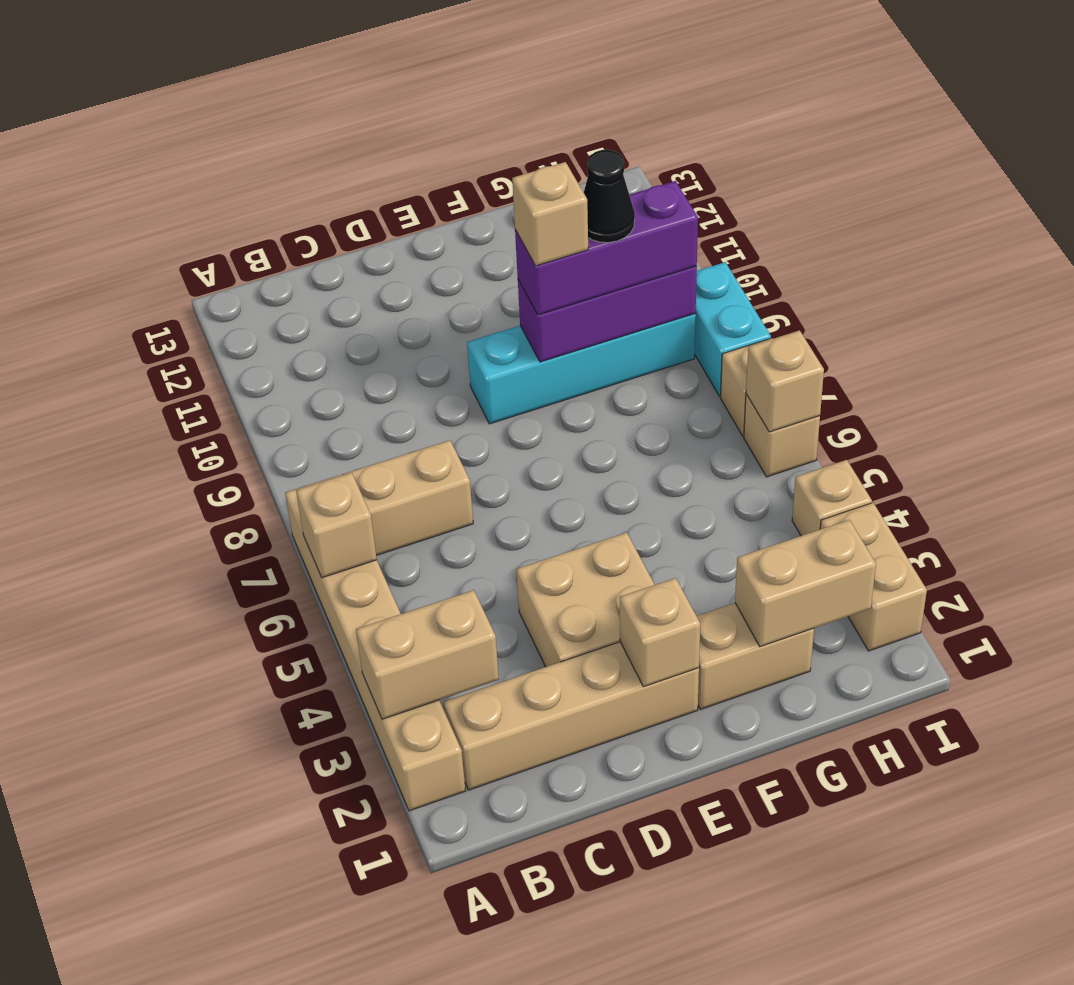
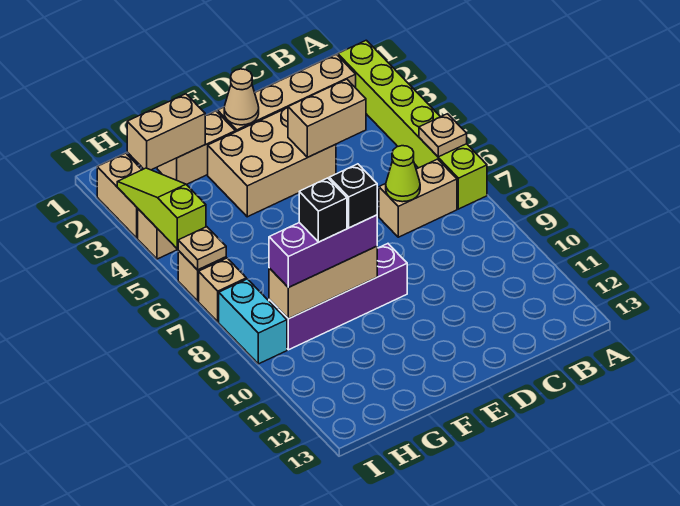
tan 1x6 brick [285,476,465,811] -> lime 1x6 brick [338,40,487,209]
tan 1x2 brick [356,590,499,719] -> tan 1x2 brick moved to [288,79,366,157]
tan 1x1 brick [296,473,377,578] -> tan 1x1 plate [419,114,467,157]
none -> lime 1x1 cone [386,146,420,202]
tan 2x2 brick [516,532,655,667] -> tan 2x3 brick [208,108,336,217]
tan 1x1 brick [620,578,700,687] -> tan 1x1 cone [224,69,259,125]
cyan 1x4 brick [467,314,696,424] -> purple 1x4 brick [269,244,407,350]
purple 1x3 brick [518,266,697,362] -> tan 1x3 brick [269,246,377,319]
tan 1x1 brick [512,162,588,266] -> black 1x1 brick [329,164,377,228]
black 1x1 cone [584,150,635,243] -> black 1x1 brick [299,178,347,242]
none -> lime 1x3 slope [117,168,206,249]
tan 1x1 brick [746,330,824,432] -> tan 1x1 plate [178,227,226,270]

